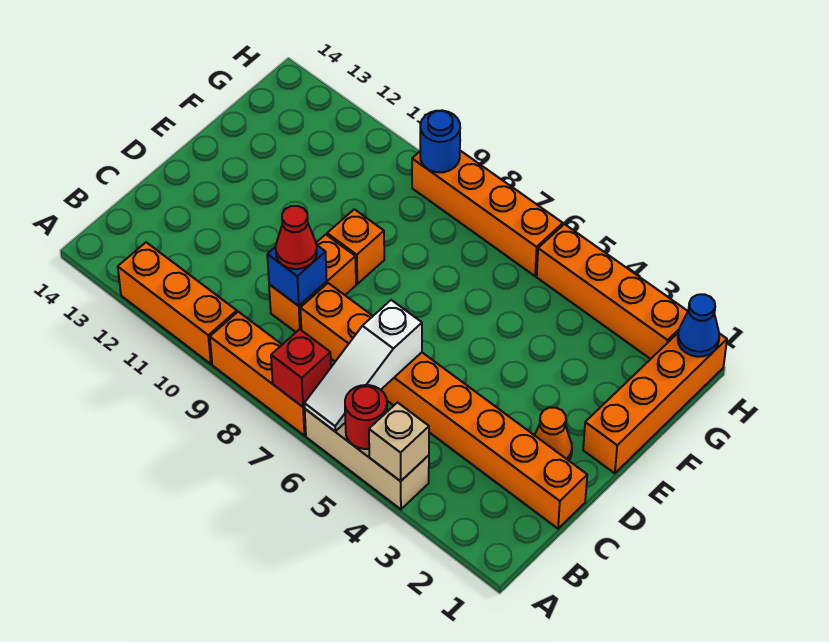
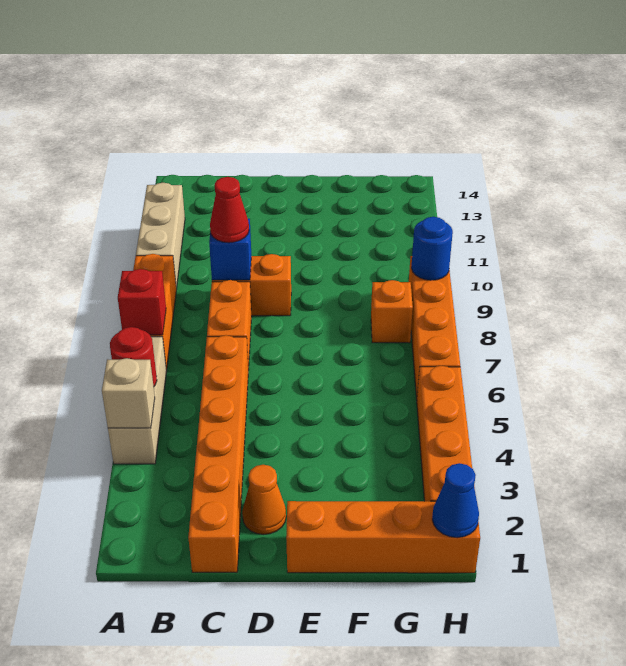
white 1x3 slope [304,300,422,432] -> none
orange 1x3 brick [118,242,237,364] -> tan 1x3 brick [136,183,185,289]
orange 1x1 brick [327,209,384,284] -> orange 1x1 brick moved to [371,280,413,343]

